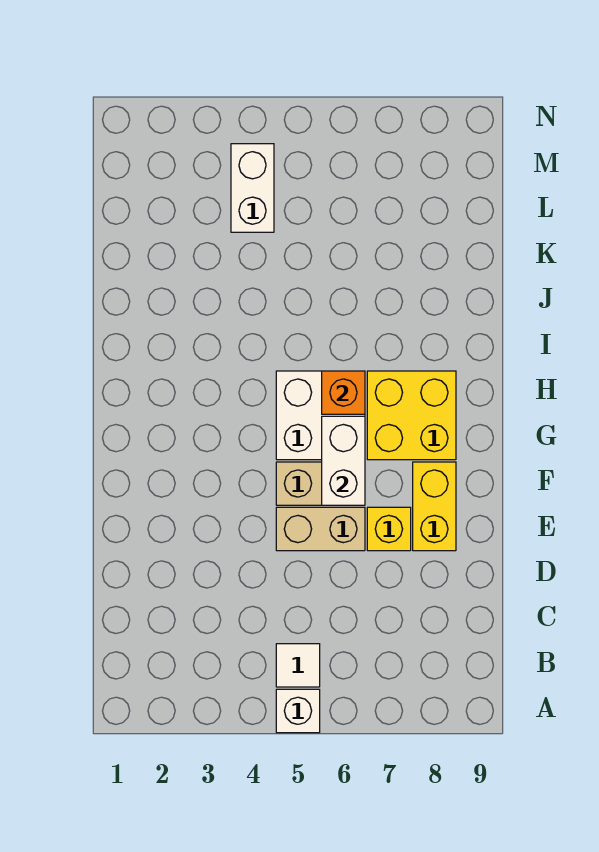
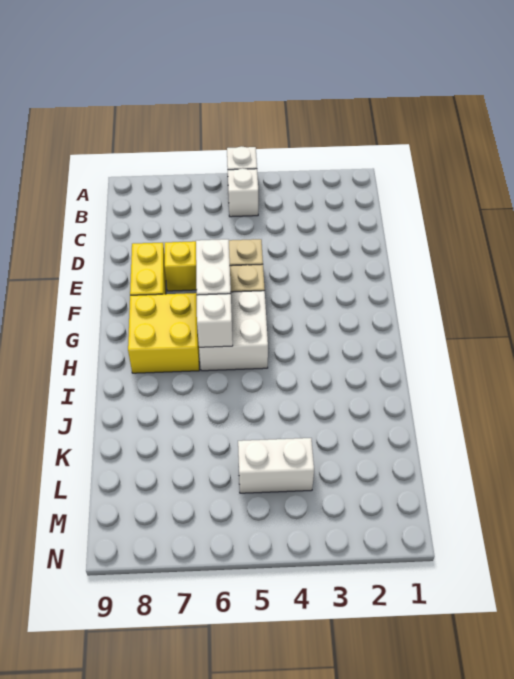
white 1x1 tile [276,644,320,687] -> white 1x1 brick [228,168,258,217]
orange 1x1 brick [322,371,365,414] -> white 1x1 brick [197,294,233,347]
white 1x2 brick [231,144,274,232] -> white 1x2 brick turned to [238,438,314,493]

